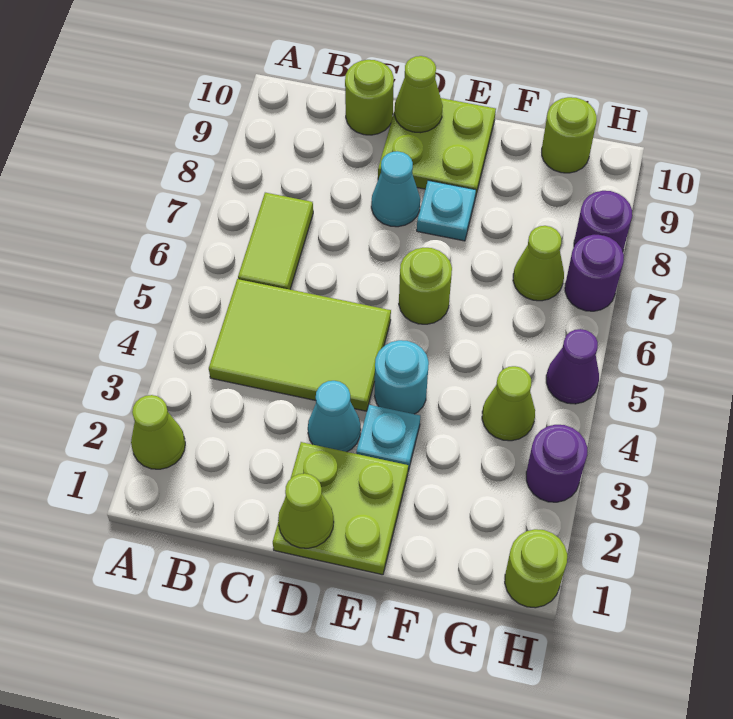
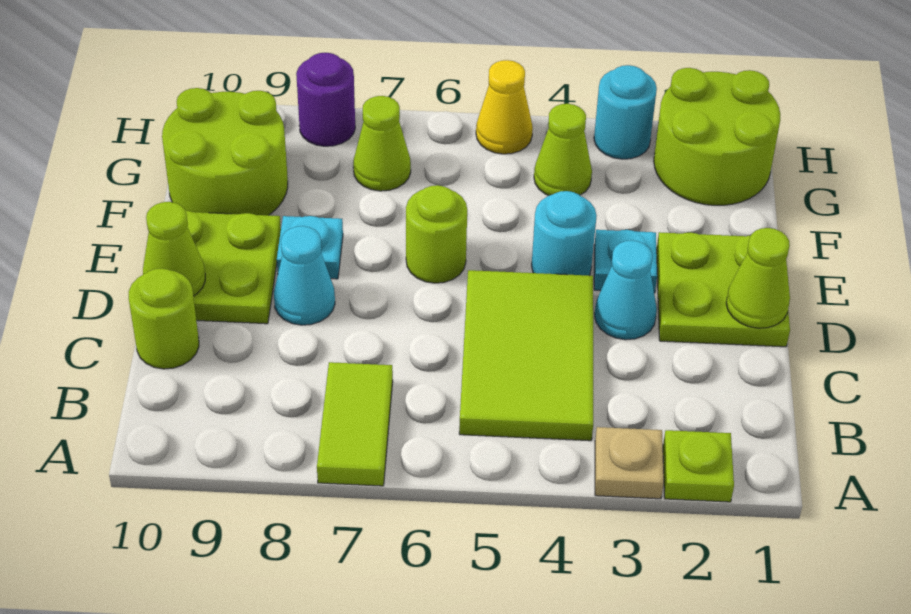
lime 1x1 cone [131,395,185,469] -> lime 1x1 plate [663,430,734,502]
none -> tan 1x1 plate [595,427,664,499]
lime 1x2 tile [238,193,313,289] -> lime 1x2 tile turned to [317,362,393,486]
lime 1x1 round brick [542,97,597,173] -> lime 2x2 round brick [162,88,288,215]
lime 1x1 round brick [505,529,567,608] -> lime 2x2 round brick [654,68,780,205]
purple 1x1 round brick [526,425,587,502] -> cyan 1x1 round brick [594,65,657,159]
purple 1x1 cone [546,329,599,404] -> yellow 1x1 cone [476,60,533,154]
purple 1x1 round brick [565,235,624,311] -> none

